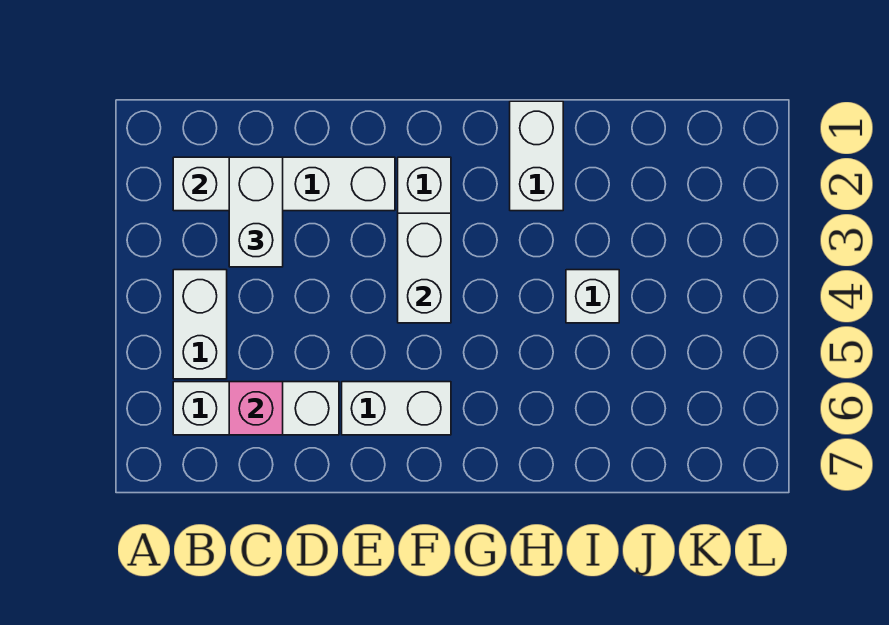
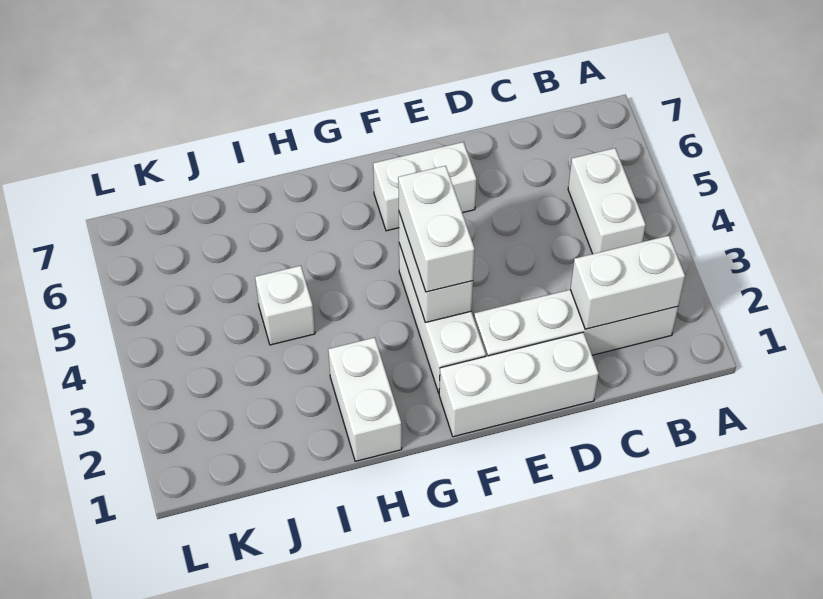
white 1x3 brick [173,382,339,435] -> white 1x3 brick moved to [439,332,599,437]
white 1x2 brick [229,157,283,267] -> white 1x2 brick moved to [398,166,475,292]
pink 1x1 brick [229,382,283,435] -> none

